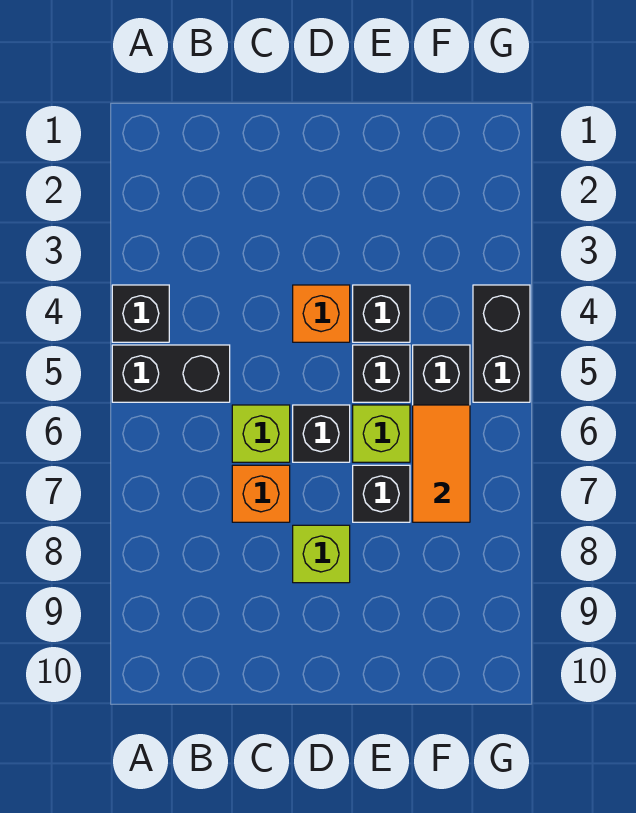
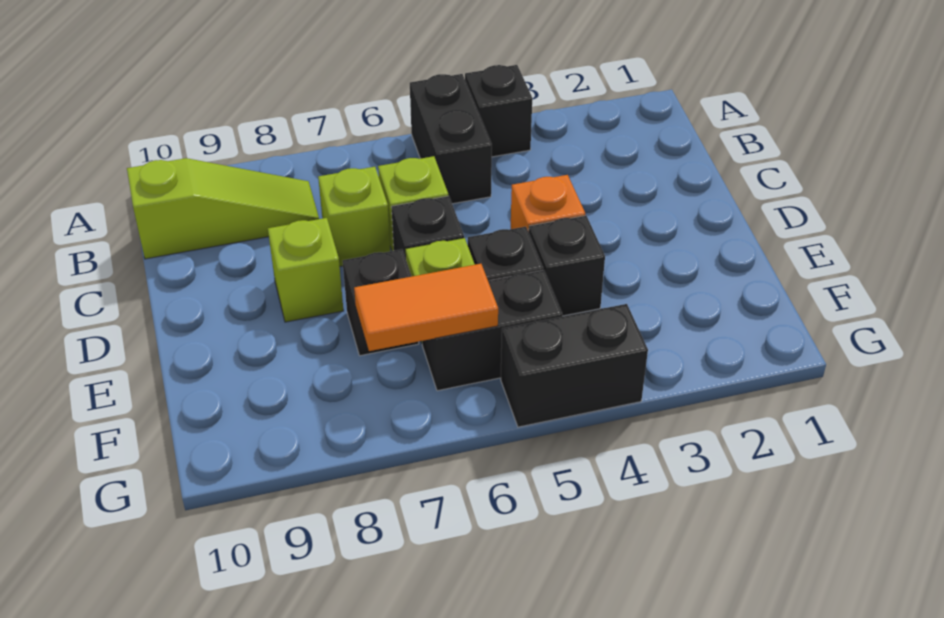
none -> lime 1x3 slope [127,158,319,259]
orange 1x1 brick [232,465,290,522] -> lime 1x1 brick [318,167,390,267]

